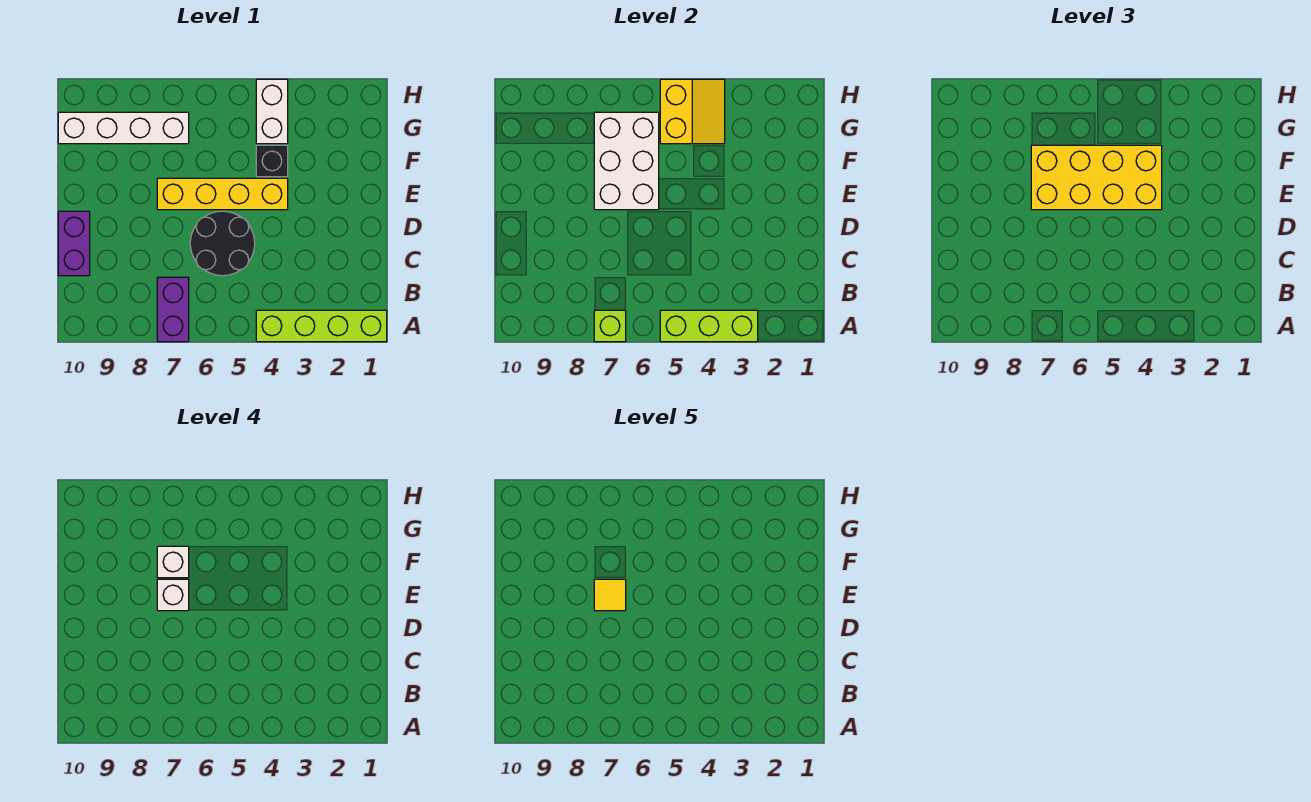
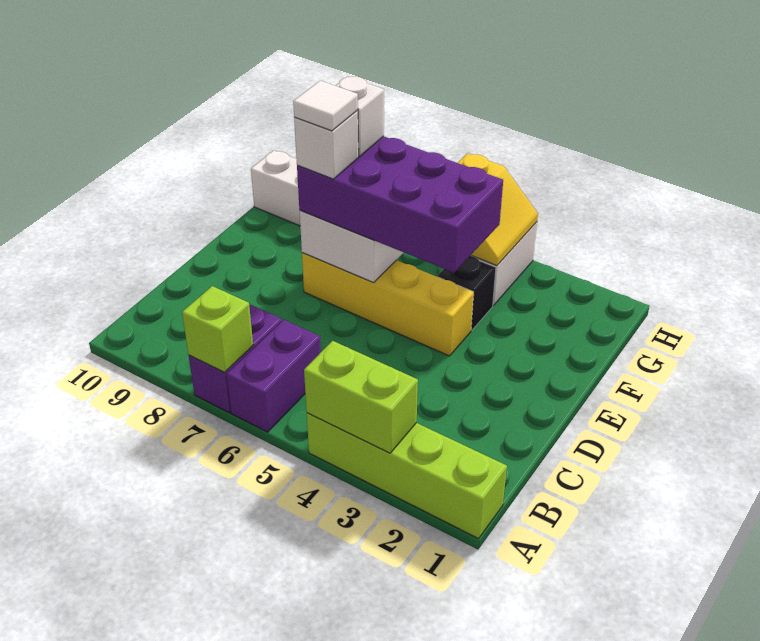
lime 1x3 brick [660,310,758,342] -> lime 1x2 brick [304,341,418,453]
black 2x2 round brick [190,211,255,276] -> none
purple 1x2 brick [58,211,90,276] -> purple 1x2 brick moved to [227,320,321,432]
yellow 2x4 brick [1031,145,1162,210] -> purple 2x4 brick [297,136,503,273]
yellow 1x1 tile [594,579,626,611] -> white 1x1 tile [293,81,358,131]

